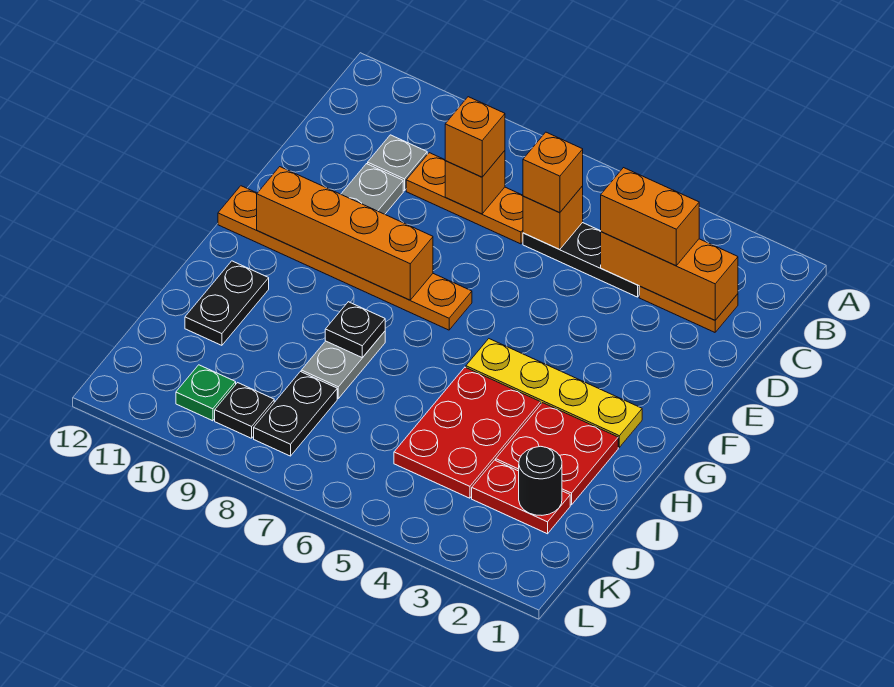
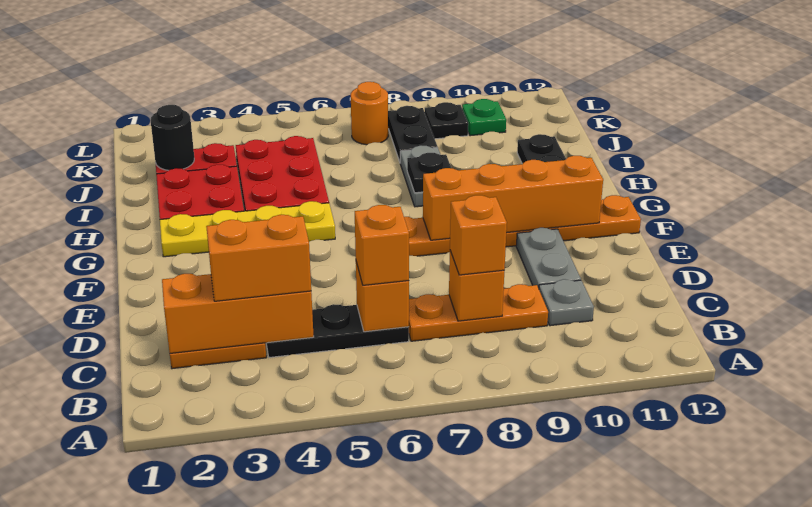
none -> orange 1x1 round brick [351,82,388,145]

